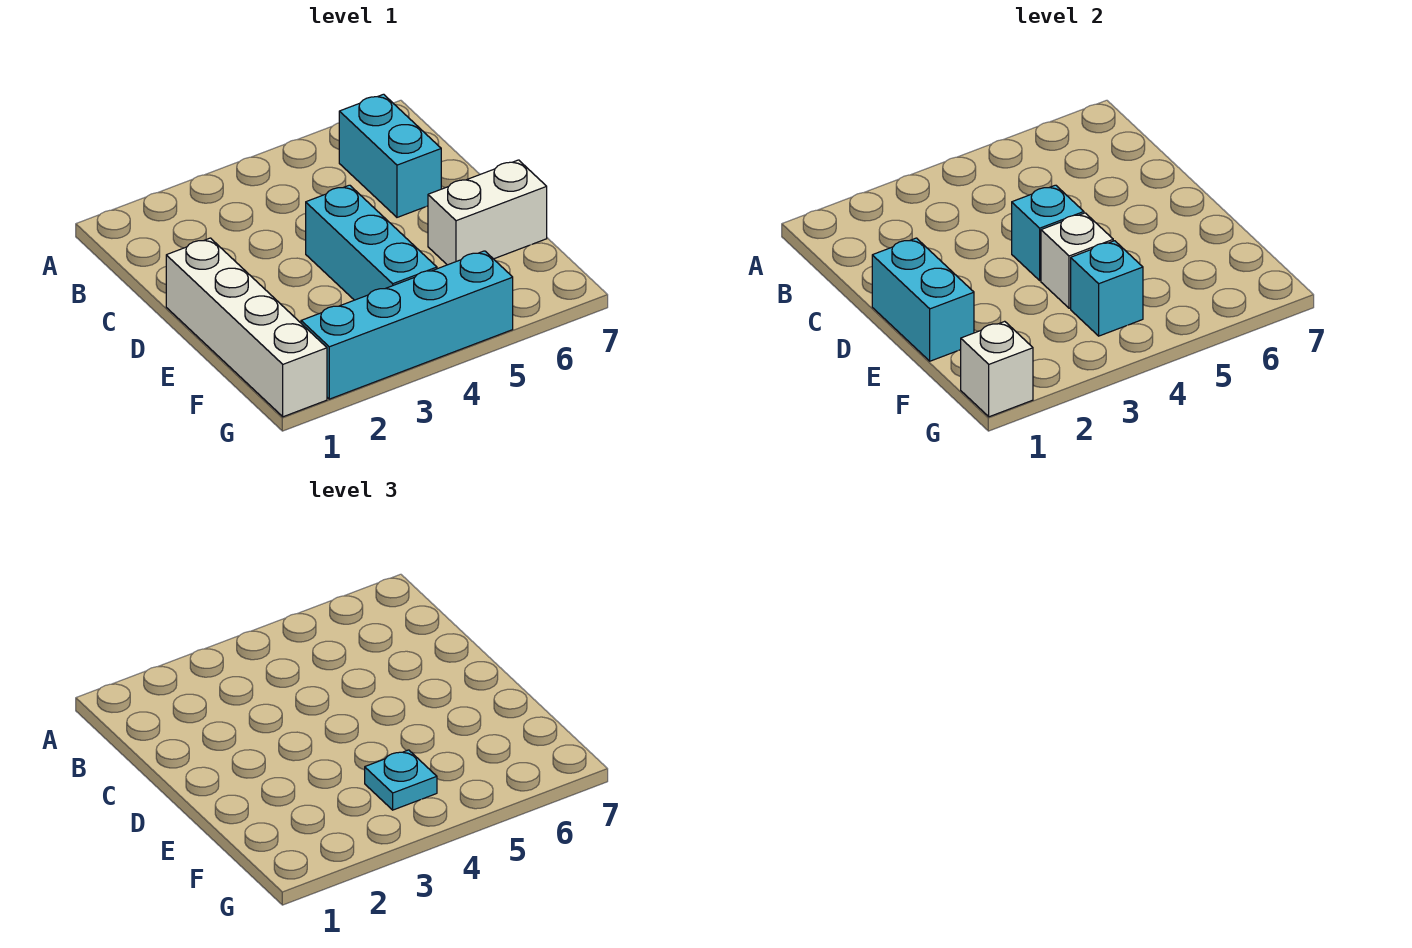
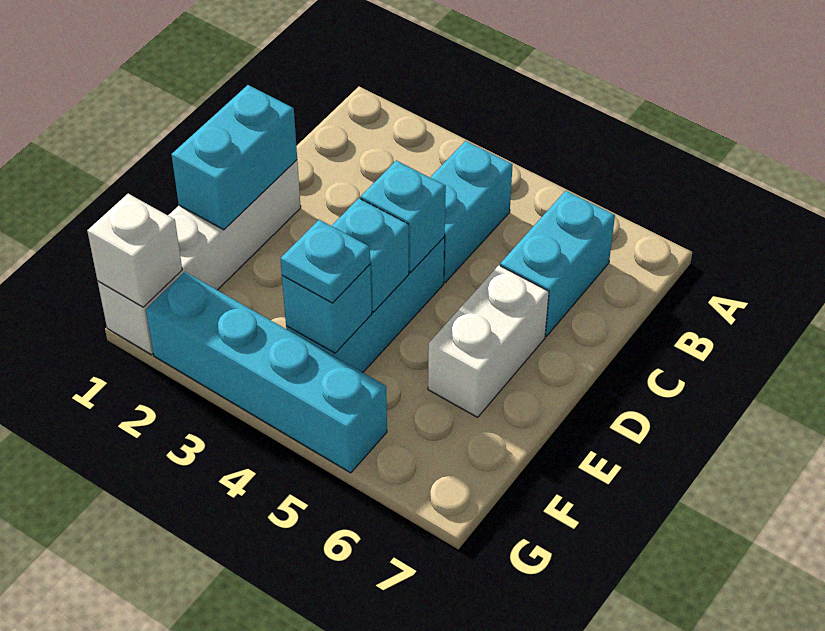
none -> cyan 1x2 brick [430,141,513,282]
white 1x1 brick [1041,213,1113,308] -> cyan 1x1 brick [332,198,409,312]
white 1x2 brick [428,160,547,265] -> white 1x2 brick turned to [428,265,549,417]

